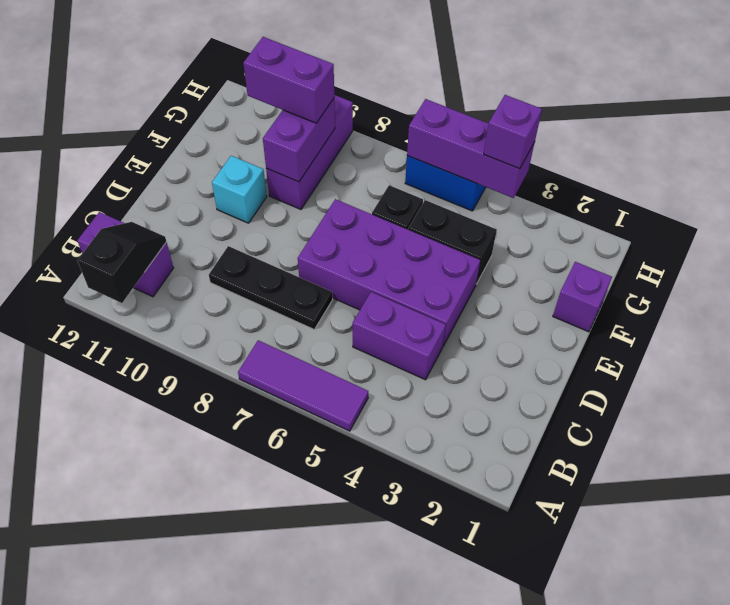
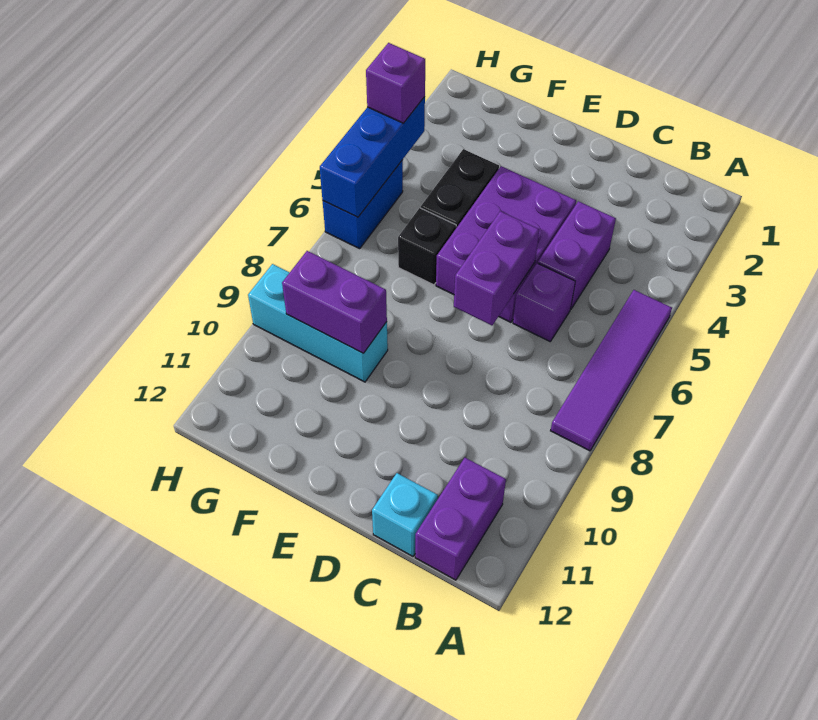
purple 1x3 tile [238,340,368,431] -> purple 1x4 tile [551,290,672,451]
black 1x2 slope [77,222,166,303] -> none
black 1x3 plate [209,246,333,329] -> none
purple 2x4 brick [298,199,480,346] -> purple 2x3 brick [436,166,576,322]
cyan 1x1 brick [212,156,267,223] -> cyan 1x1 brick moved to [372,473,438,556]
purple 1x1 brick [553,262,612,332] -> purple 1x1 brick moved to [513,263,575,341]
purple 1x3 brick [266,95,353,209] -> cyan 1x3 brick [248,264,388,382]
purple 1x2 brick [243,37,334,123] -> purple 1x2 brick moved to [454,211,539,325]
purple 1x3 brick [407,99,535,198] -> blue 1x3 brick [320,97,425,217]

